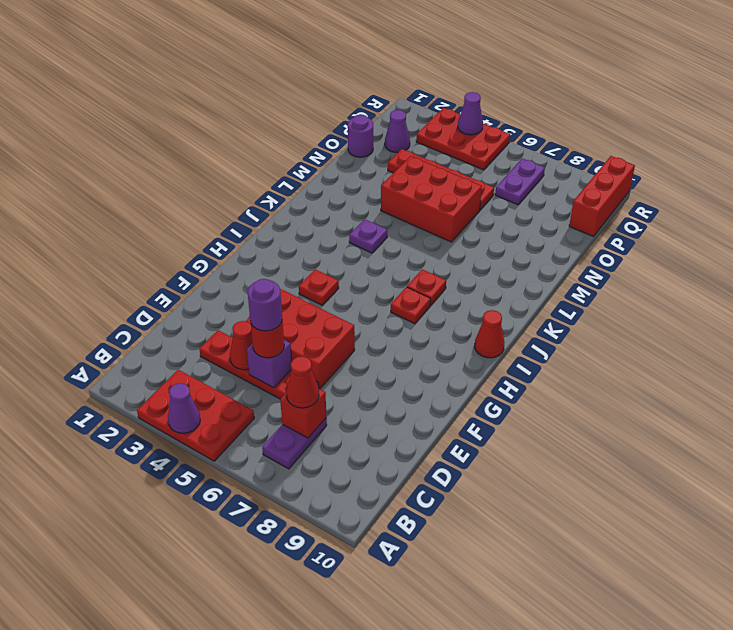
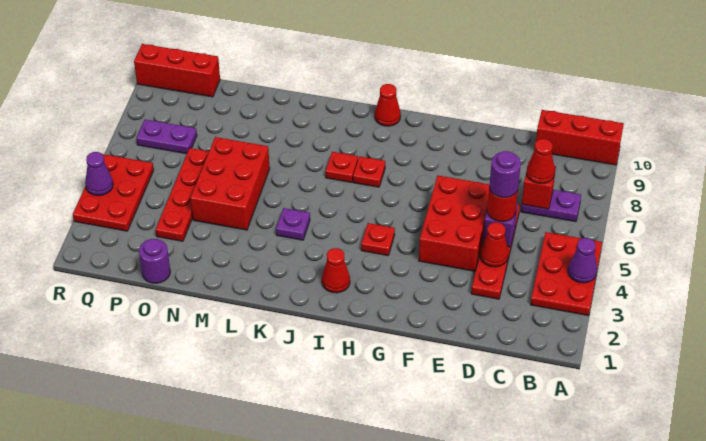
none -> red 1x3 brick [536,110,624,165]
none -> red 1x1 cone [322,248,350,293]
purple 1x1 cone [385,110,410,153] -> none

